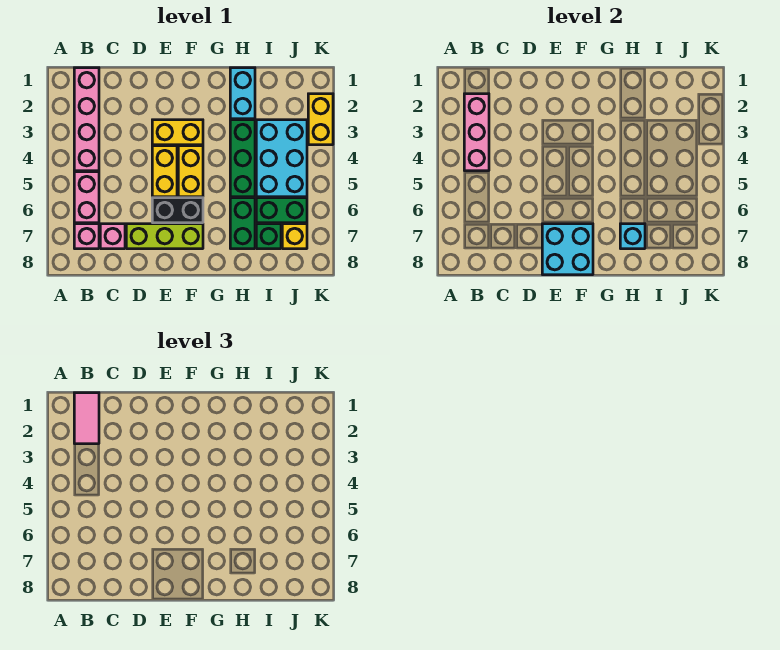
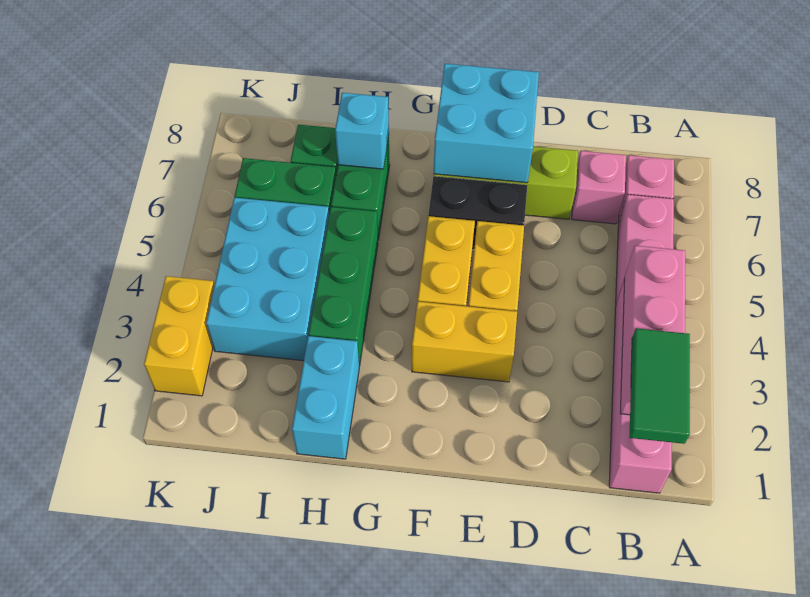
pink 1x2 tile [74,393,99,444] -> green 1x2 tile [630,328,690,444]
yellow 1x1 brick [282,224,307,249] -> none

